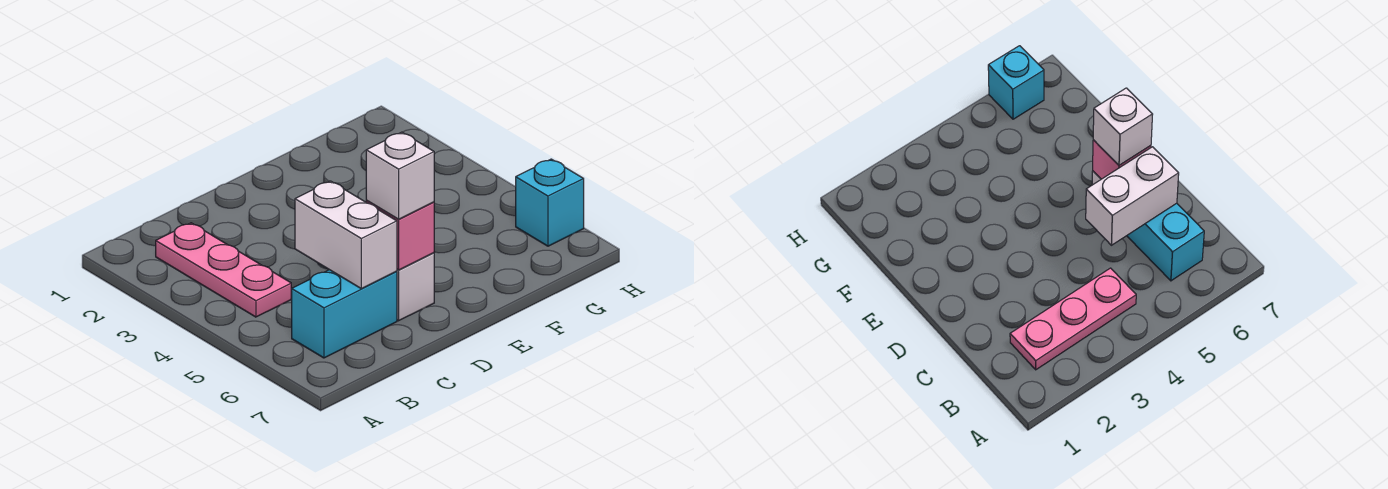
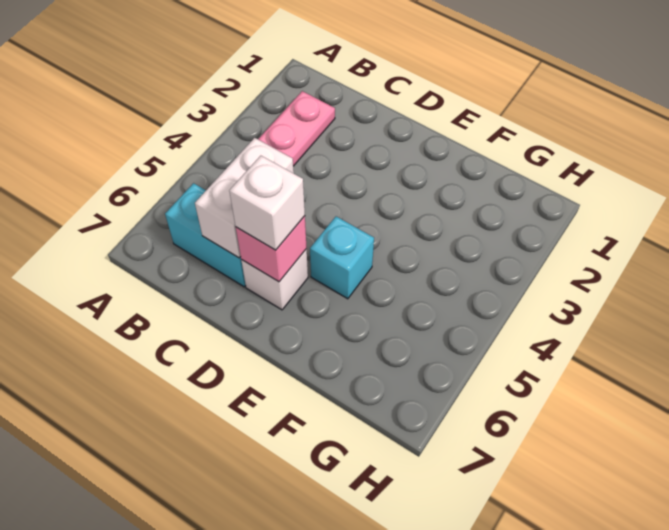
cyan 1x1 brick [516,159,584,246] -> cyan 1x1 brick moved to [310,216,374,299]

